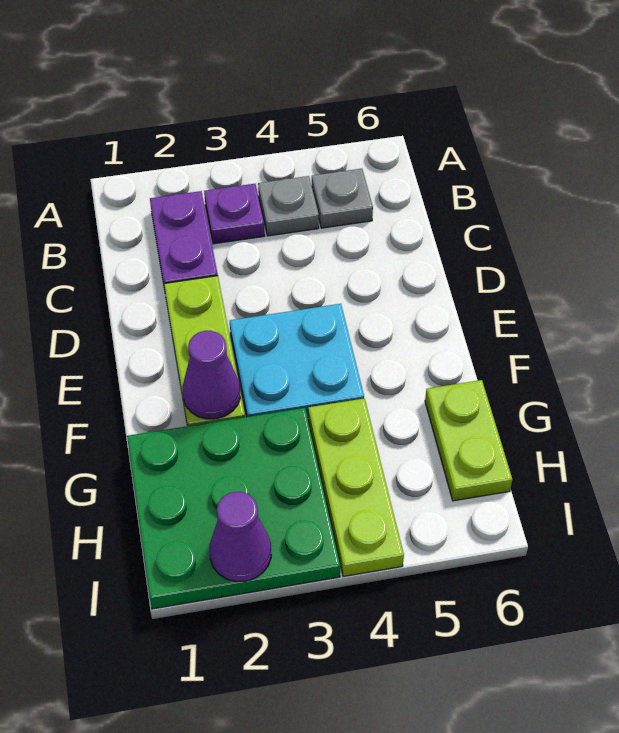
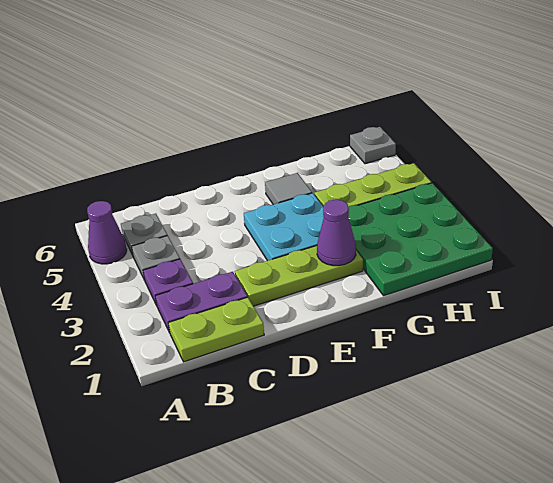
none -> grey 1x1 tile [265,173,312,204]
lime 1x2 plate [425,380,512,501] -> lime 1x2 plate moved to [169,297,264,362]
purple 1x1 cone [209,492,271,582] -> purple 1x1 cone moved to [87,201,127,264]
none -> grey 1x1 plate [350,127,396,164]

